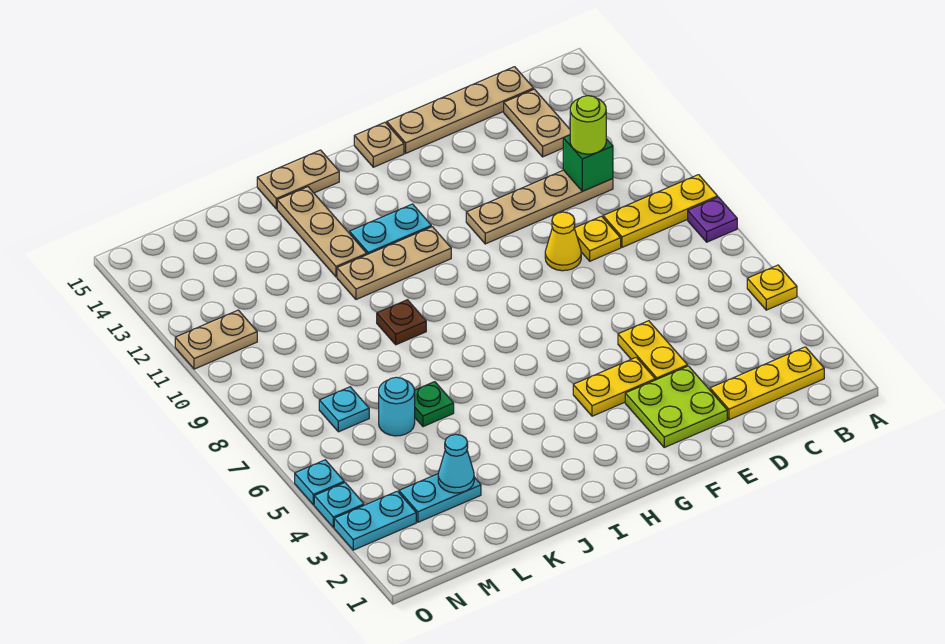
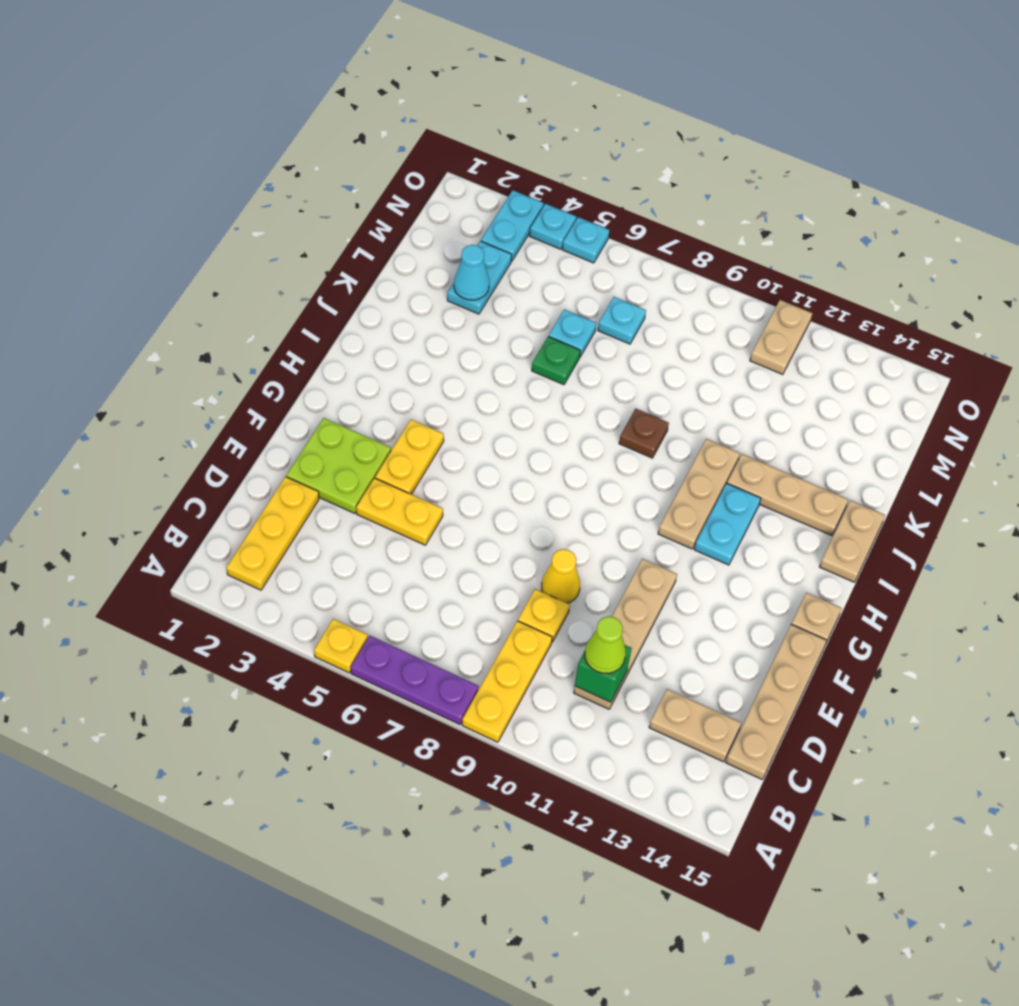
purple 1x1 plate [688,197,737,242] -> purple 1x3 plate [351,636,479,725]
lime 1x1 round brick [570,96,606,154] -> lime 1x1 cone [585,616,626,673]
cyan 1x1 round brick [379,377,415,436] -> cyan 1x1 plate [549,309,596,357]

